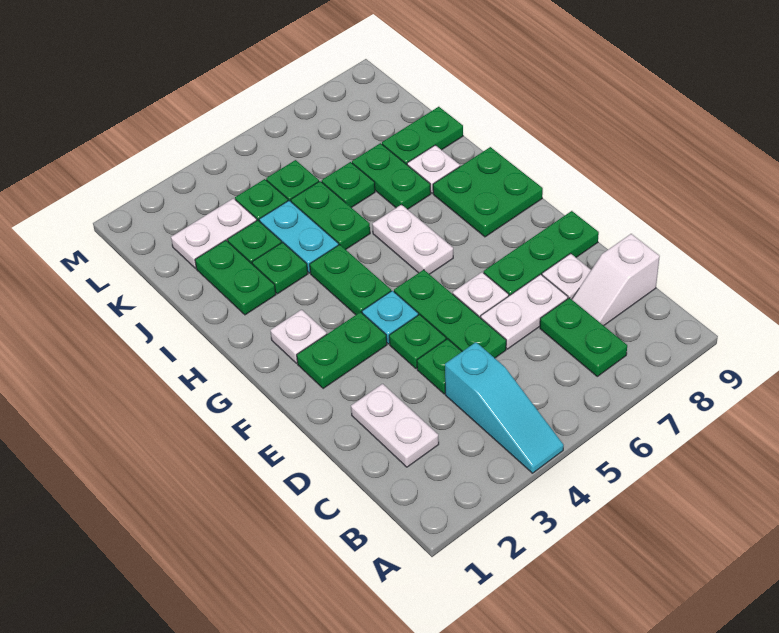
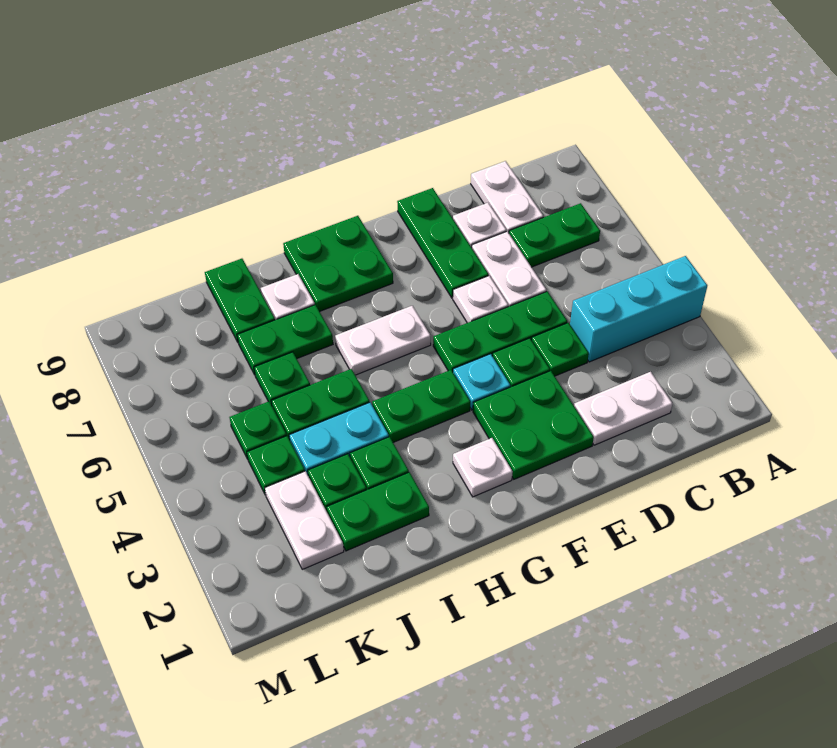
cyan 1x3 slope [445,342,564,473] -> cyan 1x3 brick [570,256,707,362]
white 1x2 slope [572,234,660,326] -> white 1x2 plate [471,161,543,233]
green 1x2 plate [297,312,387,389] -> green 2x2 plate [473,371,594,479]

